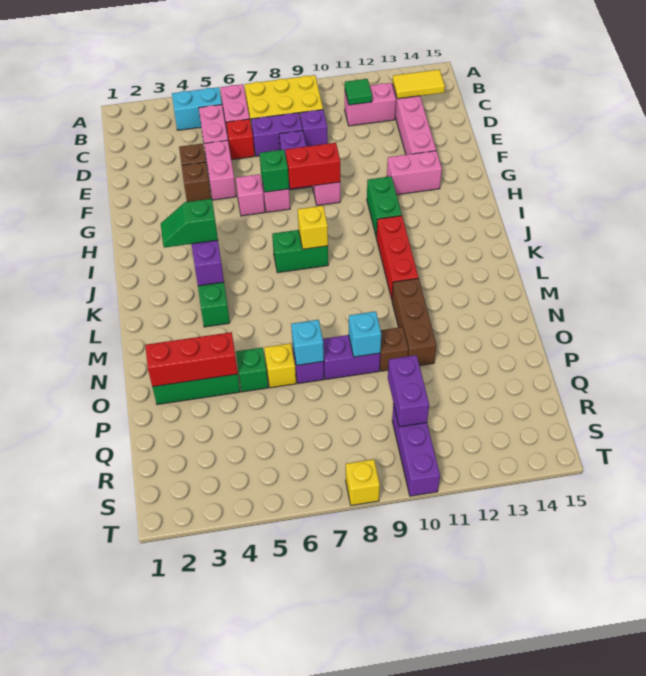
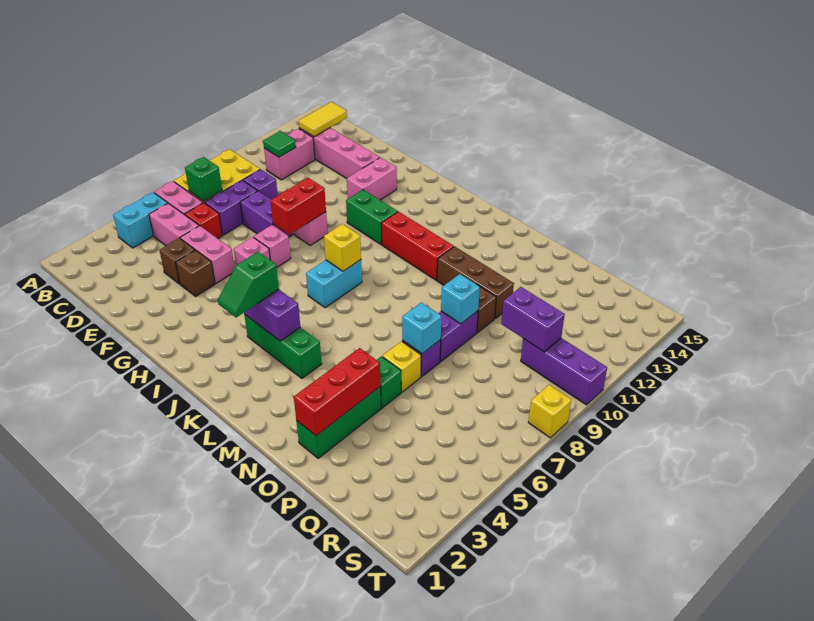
green 1x1 brick [260,150,289,192] -> green 1x1 brick moved to [185,157,222,201]
green 1x2 brick [272,230,328,273] -> cyan 1x2 brick [306,260,362,308]

